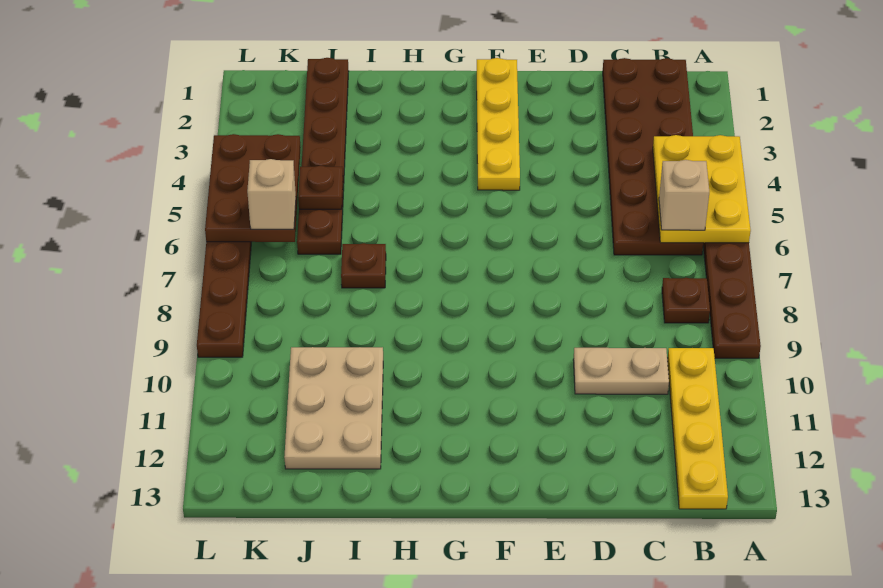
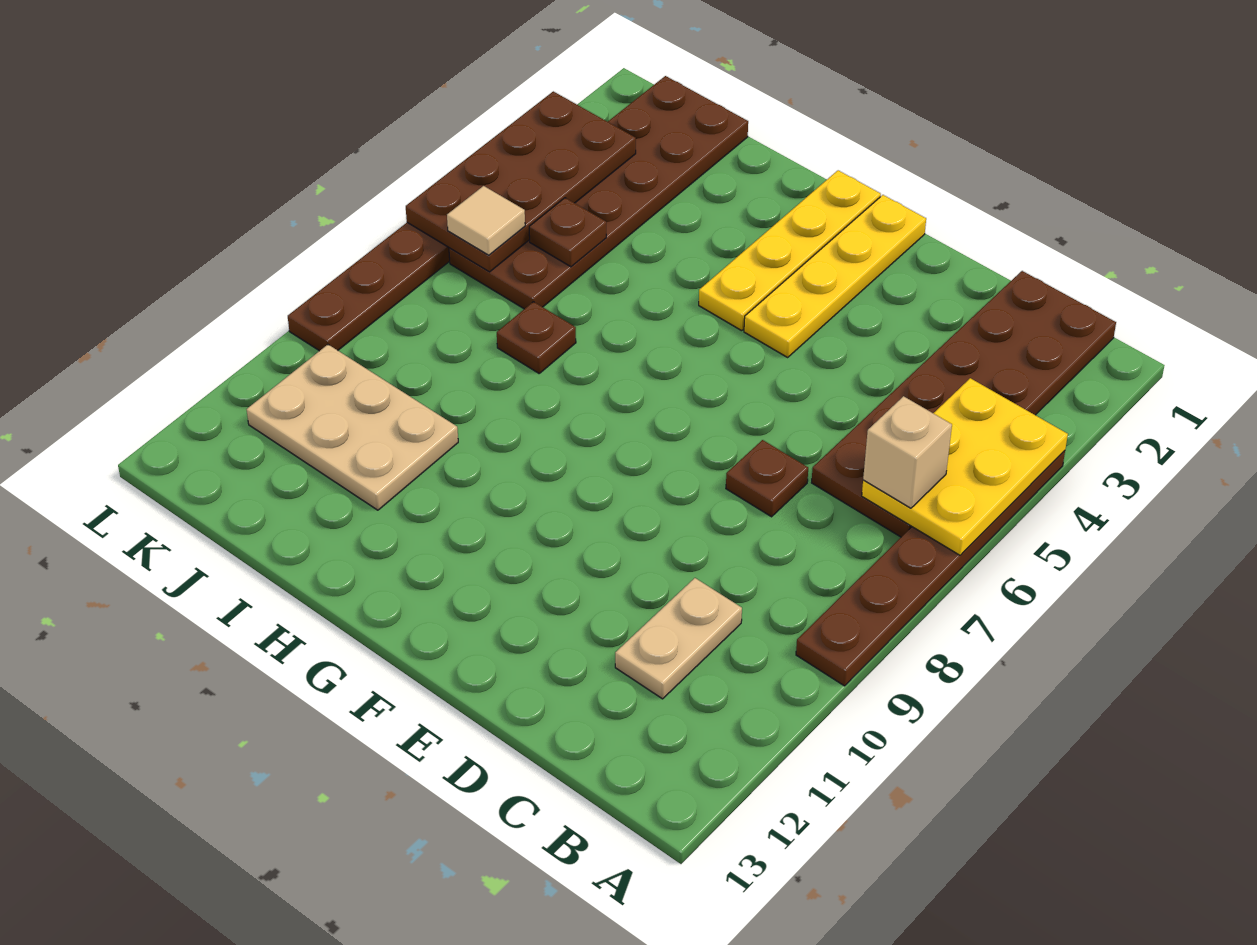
brown 1x1 plate [662,278,710,323] -> brown 1x1 plate moved to [726,440,808,517]
yellow 1x4 plate [667,348,728,509] -> yellow 1x4 plate moved to [699,170,881,331]
tan 1x2 plate [573,348,669,394] -> tan 1x2 plate turned to [615,578,742,699]
tan 2x3 plate [284,347,383,469] -> tan 2x3 plate turned to [247,345,458,510]
brown 1x6 plate [297,58,349,254] -> brown 2x6 plate [449,76,748,309]
brown 2x3 plate [205,134,301,242] -> brown 2x4 plate [406,91,636,272]
tan 1x1 brick [247,159,296,229] -> tan 1x1 tile [447,186,525,255]

